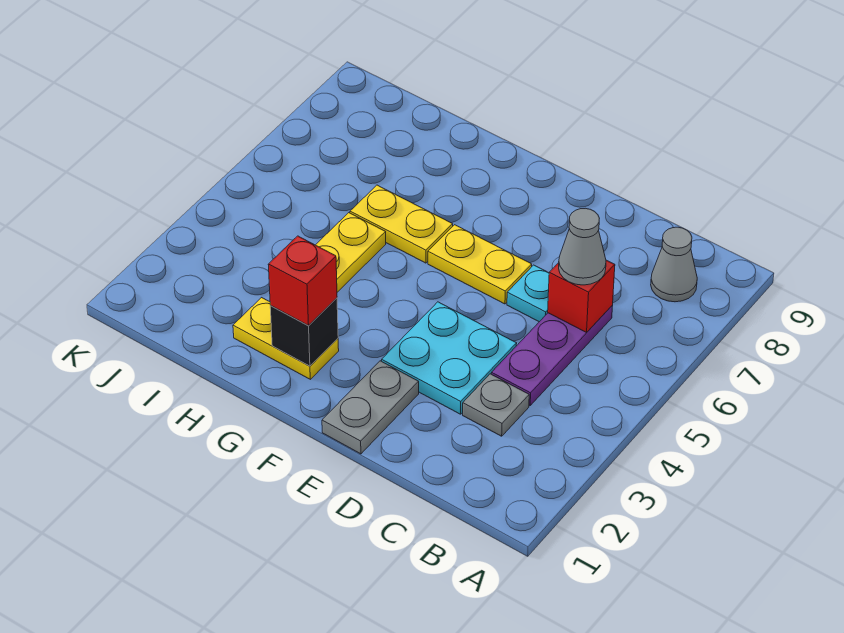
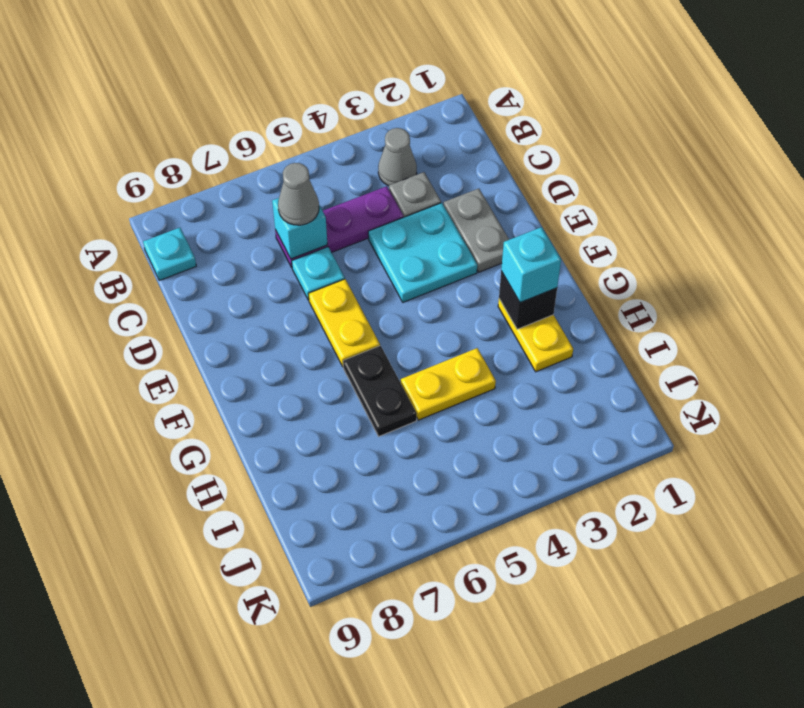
grey 1x1 cone [651,227,697,302] -> grey 1x1 cone moved to [378,128,417,186]
none -> cyan 1x1 plate [143,228,196,280]
red 1x1 brick [548,260,615,332] -> cyan 1x1 brick [272,198,327,259]
grey 1x2 plate [322,361,419,454] -> grey 1x2 plate turned to [444,189,509,272]
red 1x1 brick [268,236,337,325] -> cyan 1x1 brick [501,227,561,303]
yellow 1x2 plate [350,185,453,263] -> black 1x2 plate [343,346,417,436]

